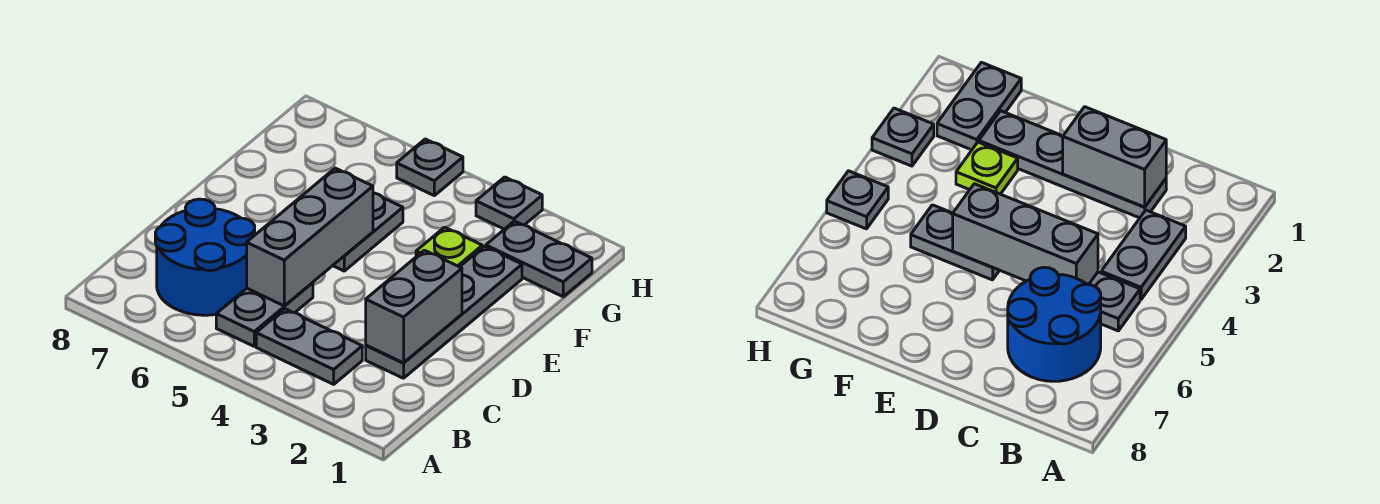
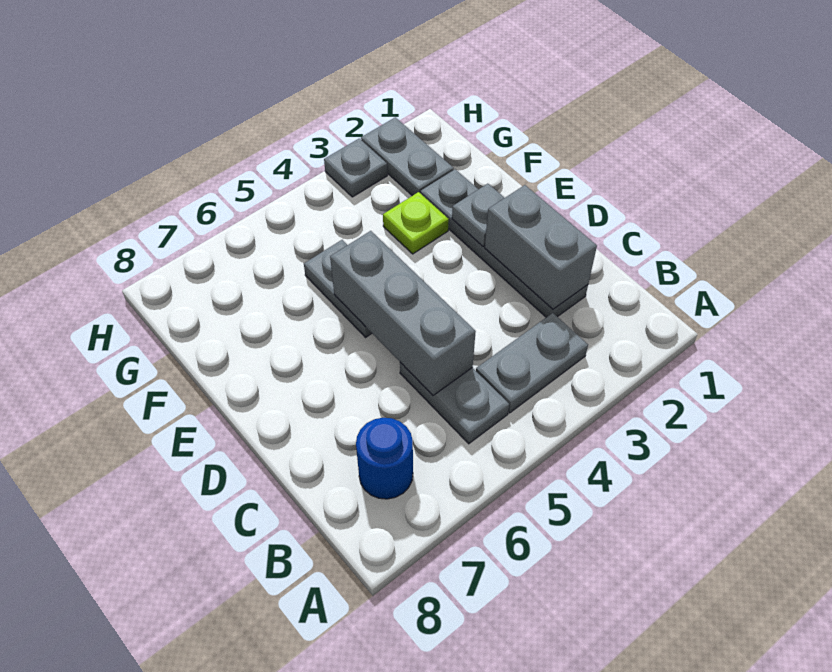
blue 2x2 round brick [155,199,255,315] -> blue 1x1 round brick [356,418,413,499]
grey 1x2 plate [486,221,592,297] -> grey 1x2 plate turned to [361,117,454,196]
grey 1x1 plate [397,139,463,196] -> grey 1x1 plate moved to [452,184,504,246]

